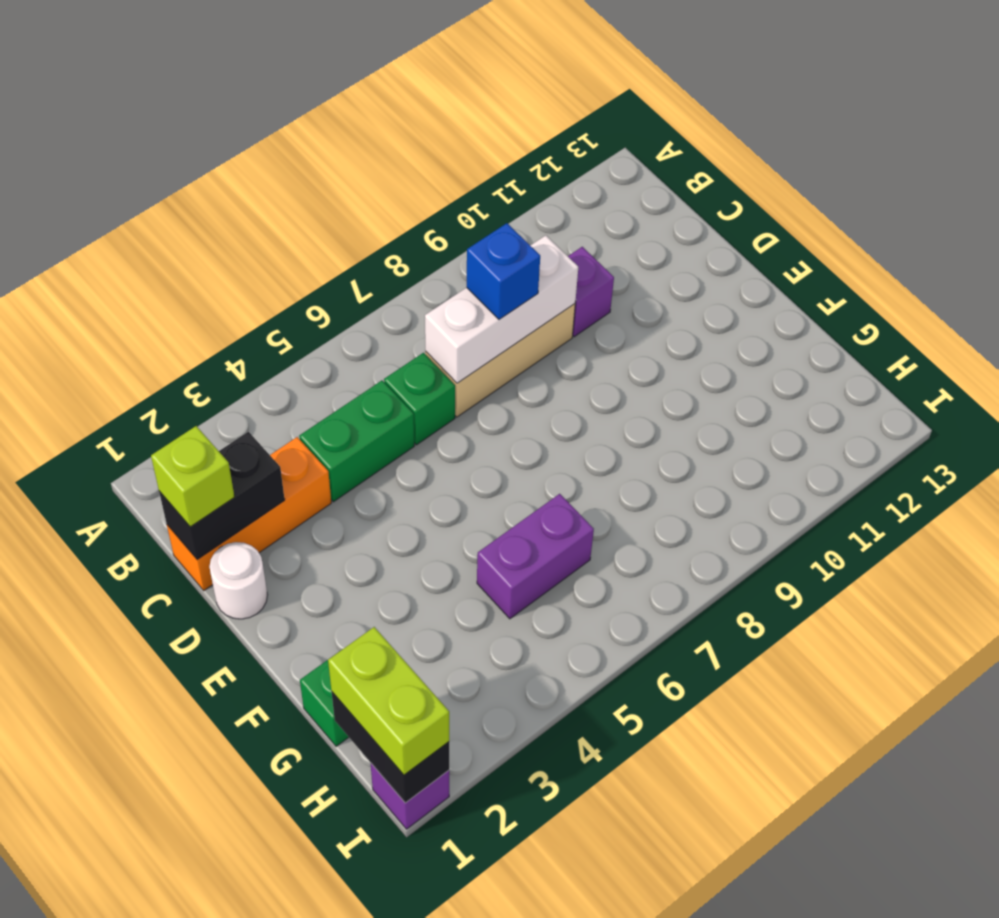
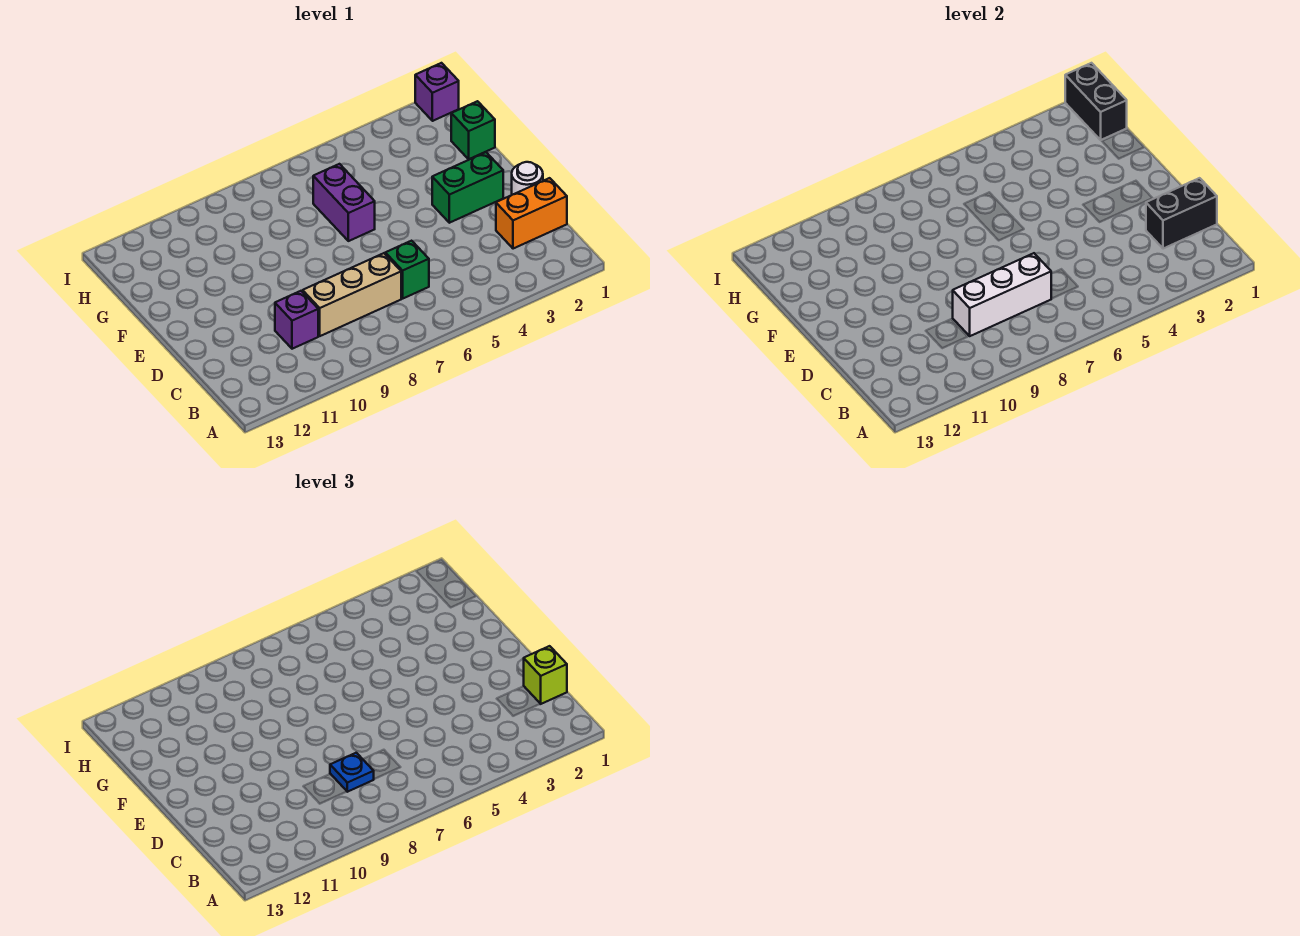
orange 1x3 brick [167,437,331,590] -> orange 1x2 brick [496,178,567,249]
green 1x2 brick [299,381,414,502] -> green 1x2 brick moved to [432,152,503,223]
blue 1x1 brick [467,223,540,319] -> blue 1x1 plate [330,753,374,792]
purple 1x2 brick [477,494,594,619] -> purple 1x2 brick turned to [313,164,375,241]
lime 1x2 brick [328,627,449,775] -> none

